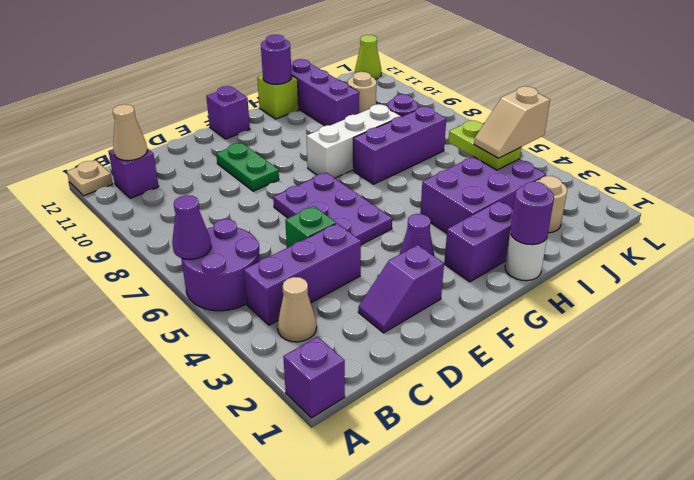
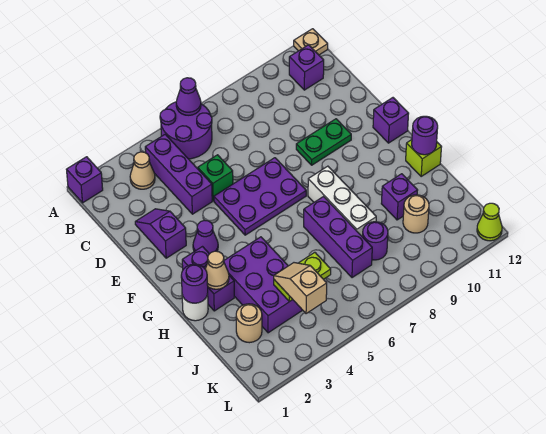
tan 1x1 cone [113,104,147,161] -> tan 1x1 cone moved to [205,251,229,289]
purple 1x3 brick [291,59,359,126] -> purple 1x1 brick [381,174,418,220]

